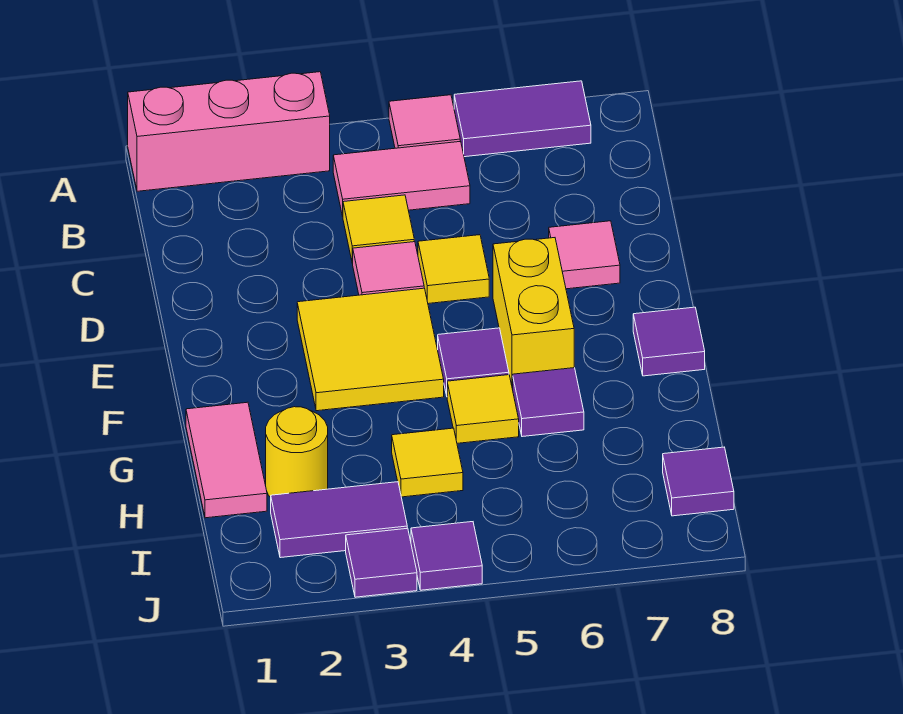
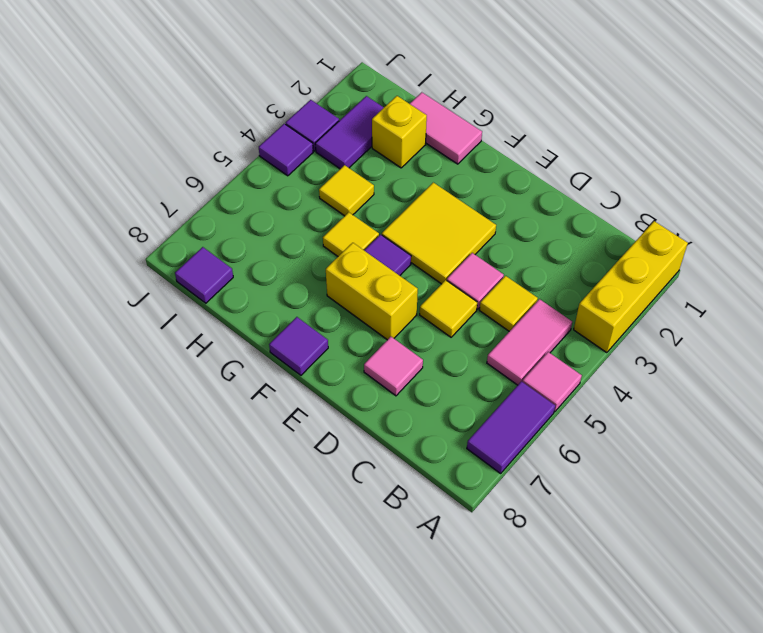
pink 1x3 brick [128,72,330,191] -> yellow 1x3 brick [574,221,688,353]
purple 1x1 tile [513,368,584,437] -> none
yellow 1x1 round brick [266,407,328,497] -> yellow 1x1 brick [372,96,427,168]

